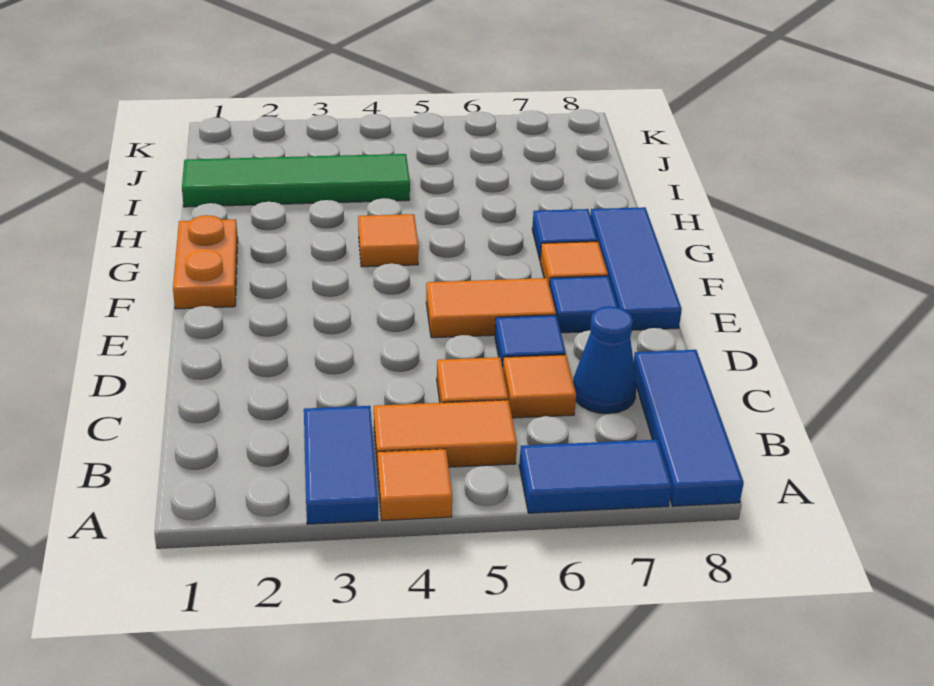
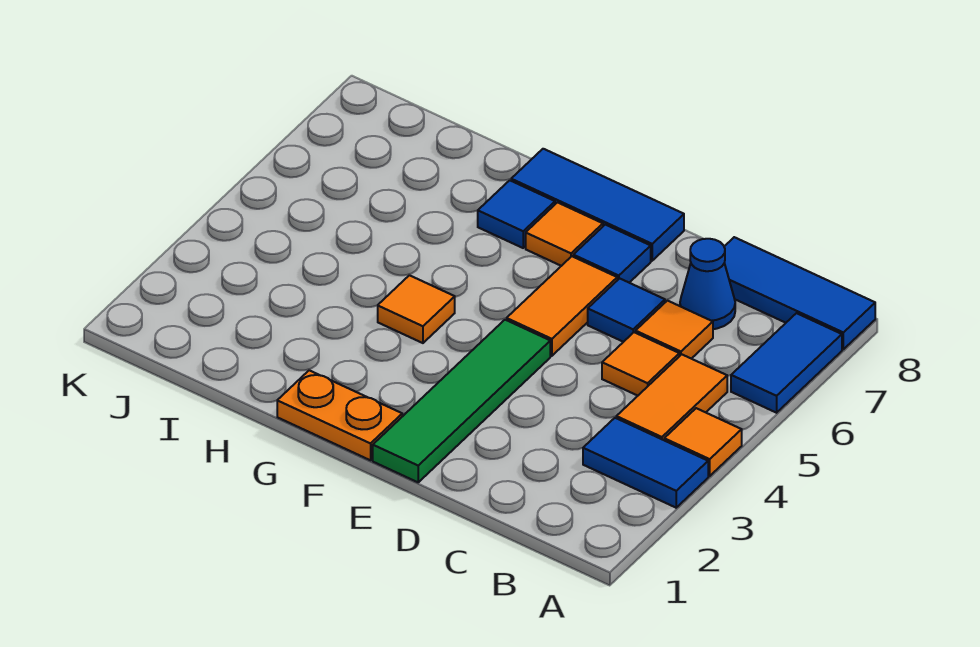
green 1x4 tile [182,154,410,207] -> green 1x4 tile moved to [373,320,550,482]

